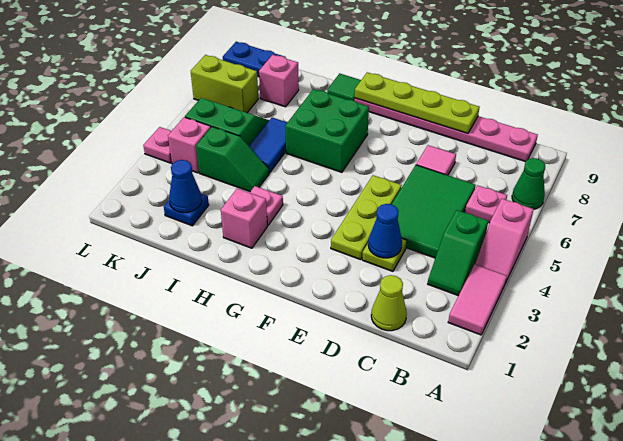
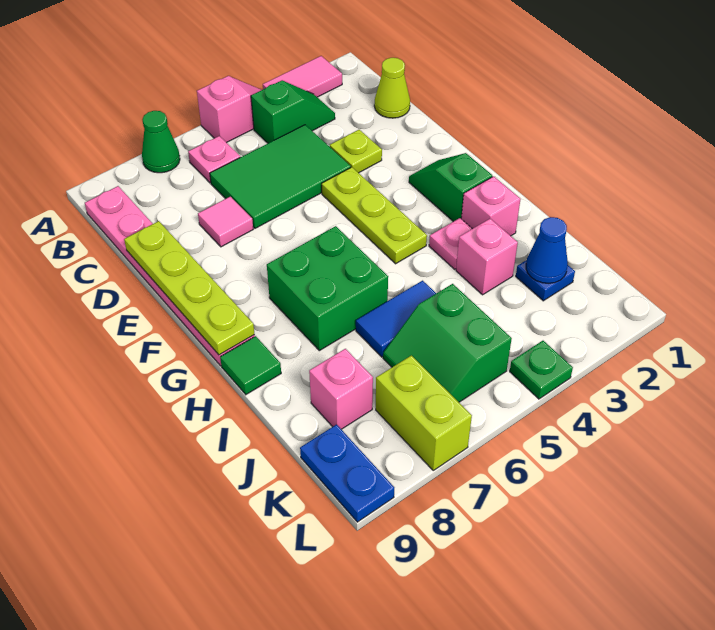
blue 1x1 cone [368,204,402,258] -> none
lime 1x3 plate [331,175,402,260] -> lime 1x3 plate turned to [322,167,427,264]
green 1x2 slope [196,127,269,192] -> green 1x2 slope moved to [409,153,492,222]
pink 1x1 brick [168,117,211,173] -> pink 1x1 brick moved to [456,219,518,295]
pink 1x1 plate [143,127,171,163] -> green 1x1 plate [510,341,573,399]

